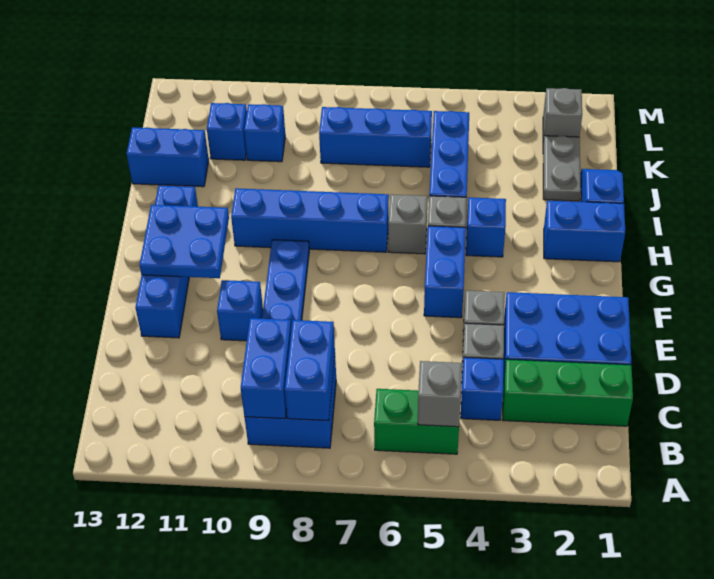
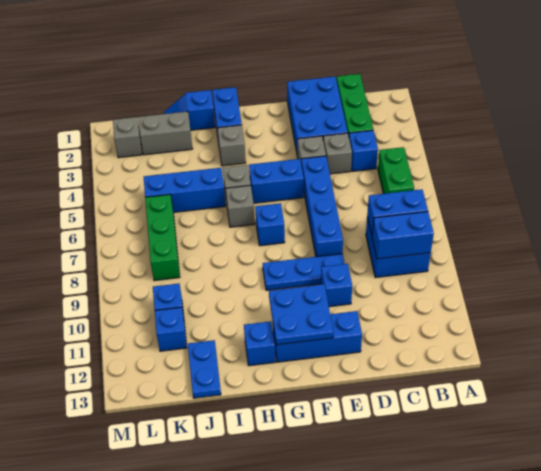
grey 1x1 brick [418,361,462,427] -> grey 1x1 brick moved to [217,125,246,166]
blue 1x1 brick [466,197,506,257] -> blue 1x1 brick moved to [255,203,285,246]
blue 1x4 brick [231,188,389,252] -> blue 1x4 brick moved to [301,156,343,257]
grey 1x2 plate [543,136,581,201] -> grey 1x2 brick [138,111,192,155]
blue 1x2 brick [127,127,209,187] -> blue 1x2 plate [188,340,221,398]
blue 1x3 brick [319,107,432,167] -> green 1x3 brick [145,194,180,281]

